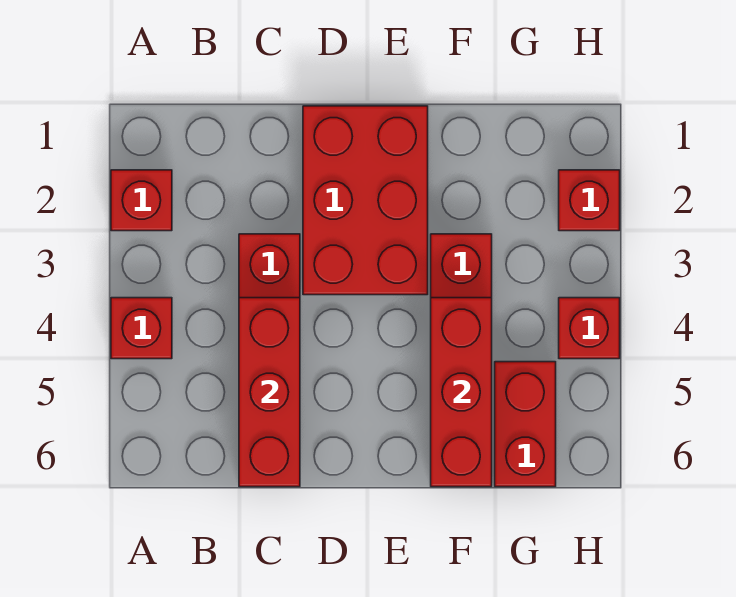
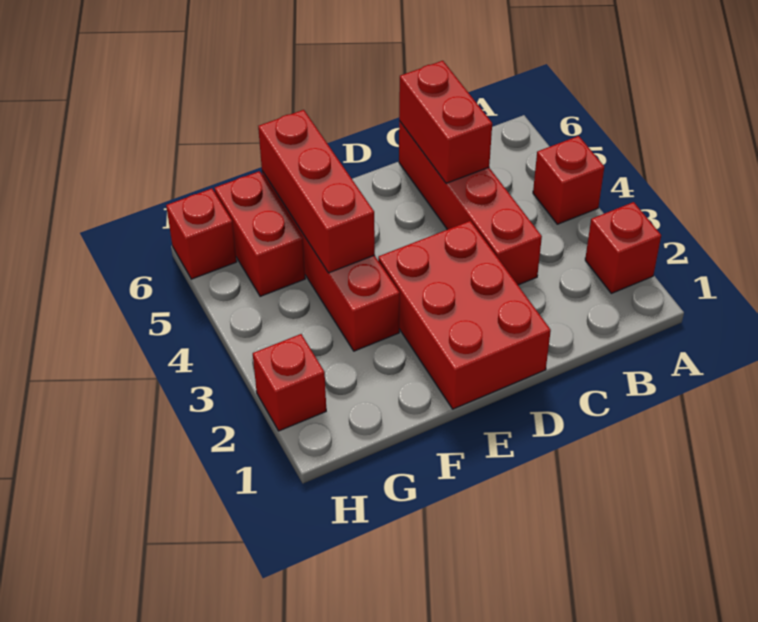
red 1x3 brick [239,298,300,487] -> red 1x2 brick [399,61,492,183]
red 1x1 brick [559,298,620,359] -> red 1x1 brick moved to [166,189,237,279]

